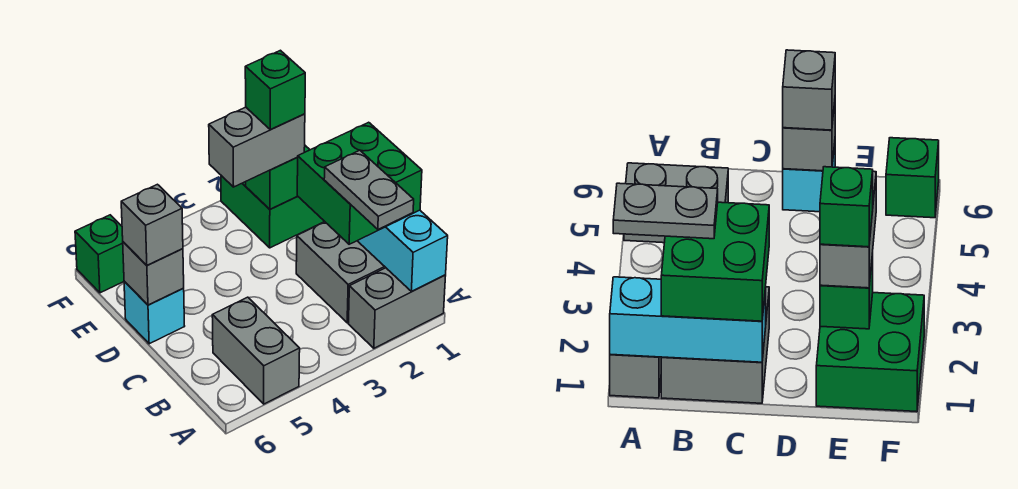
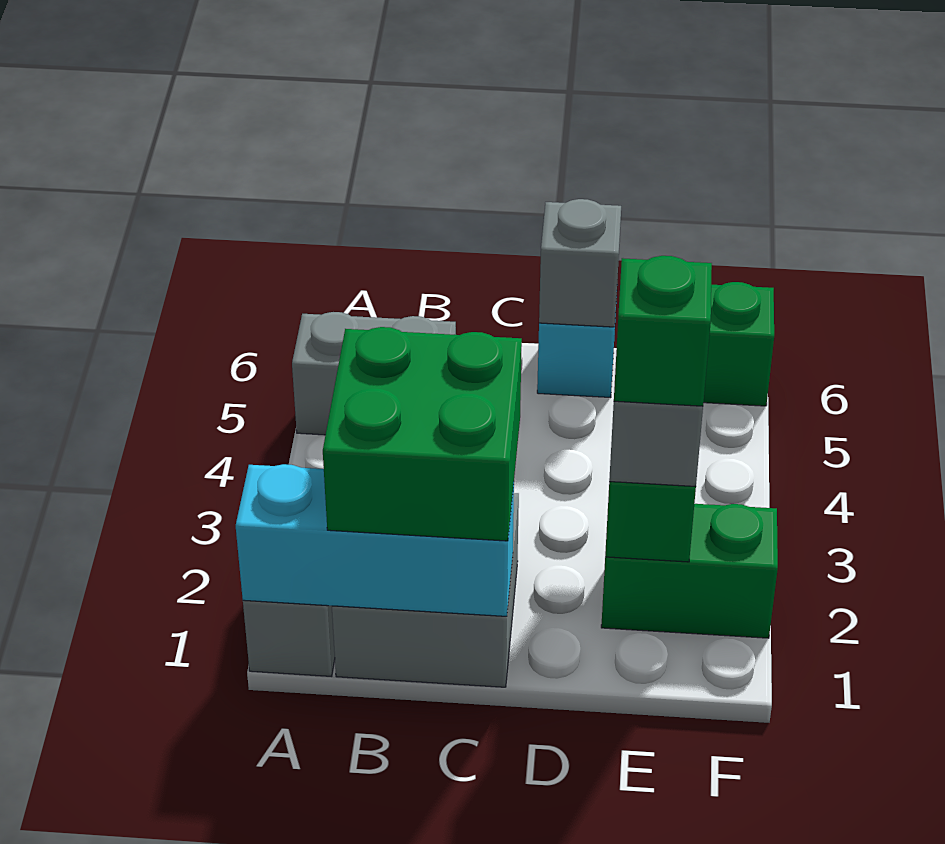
grey 1x2 plate [324,150,414,229] -> none
grey 1x1 brick [121,184,183,265] -> none
green 2x2 brick [221,146,325,248] -> green 1x2 brick [601,504,778,638]

